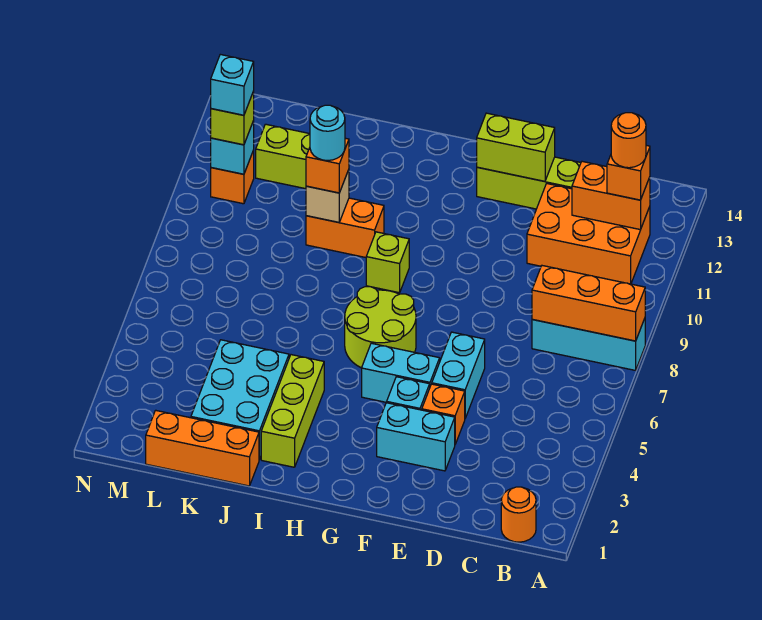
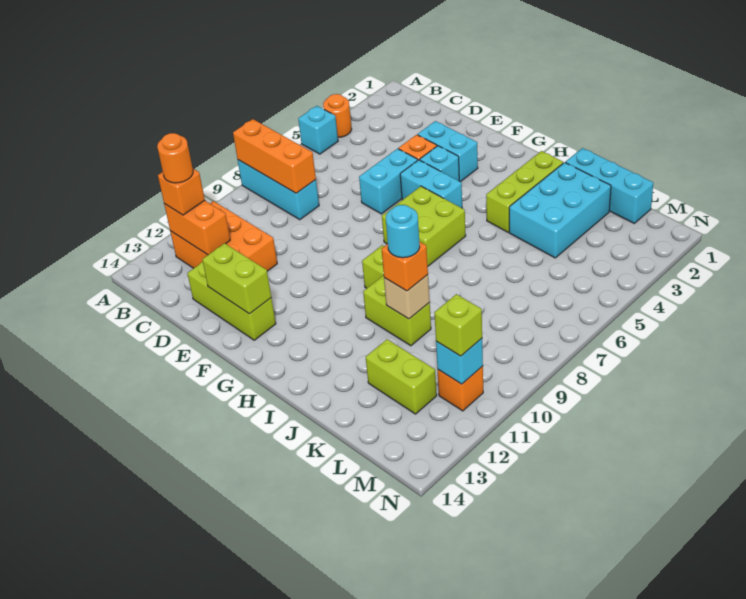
orange 1x1 round brick [501,487,536,542] -> orange 1x1 round brick moved to [323,94,352,137]
lime 2x2 round brick [345,287,416,368] -> lime 2x2 brick [382,186,466,266]
orange 1x2 brick [306,198,384,257] -> lime 1x2 brick [363,275,431,346]
orange 1x3 brick [146,410,259,486] -> cyan 1x3 brick [565,148,653,223]
cyan 1x1 brick [211,54,254,115] -> cyan 1x1 brick moved to [298,106,338,154]

